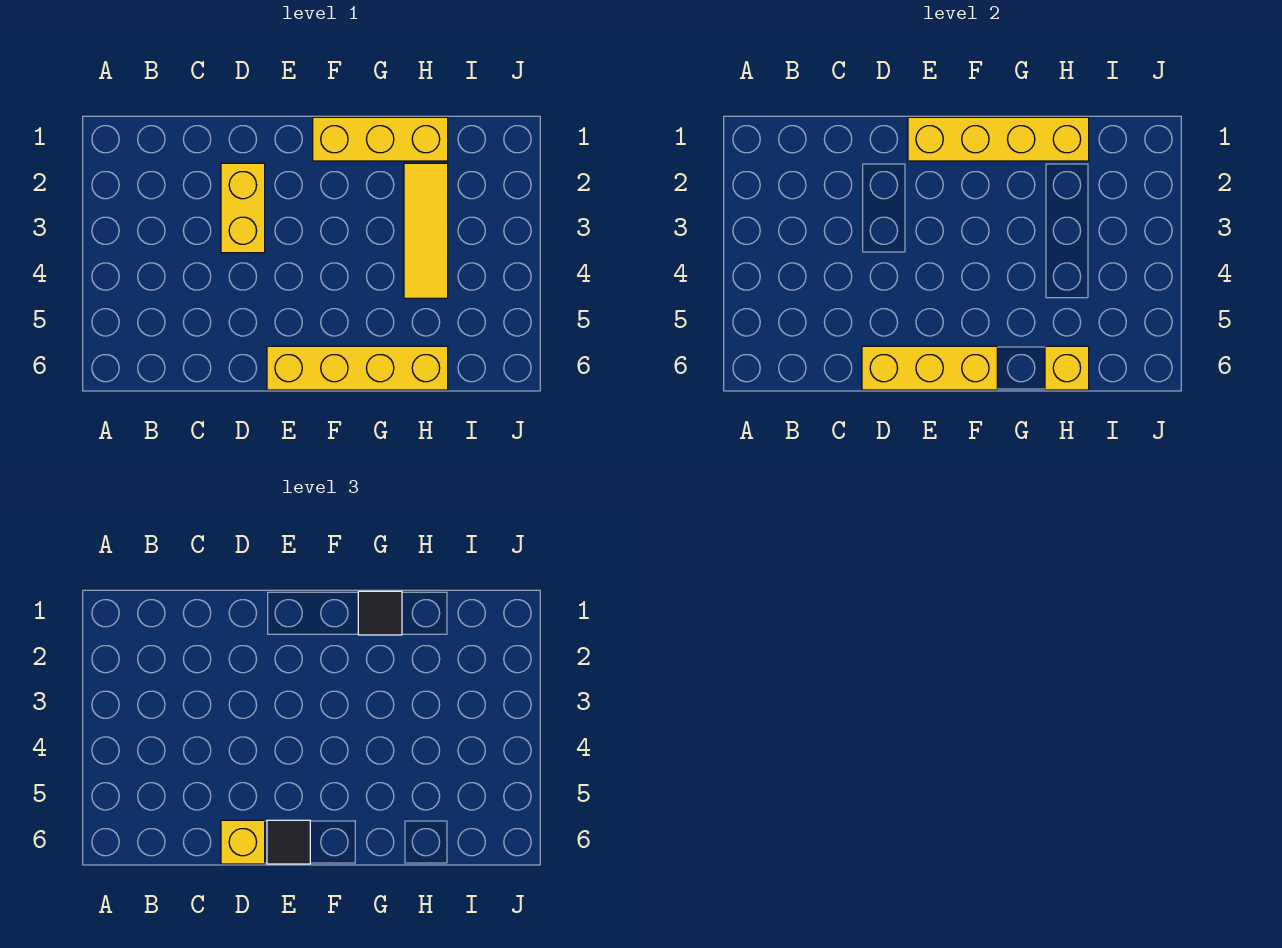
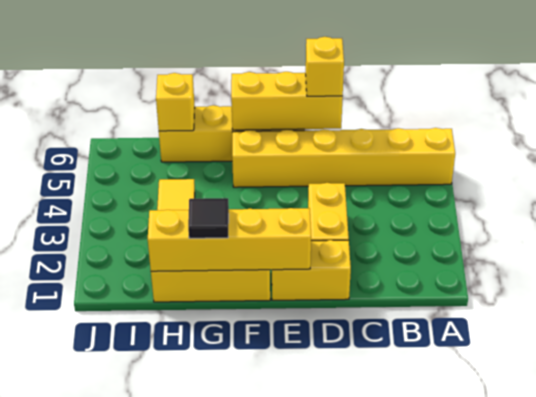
none -> yellow 1x6 brick [232,128,455,187]
none -> yellow 1x2 brick [272,240,351,300]
black 1x1 tile [267,820,310,864] -> none

